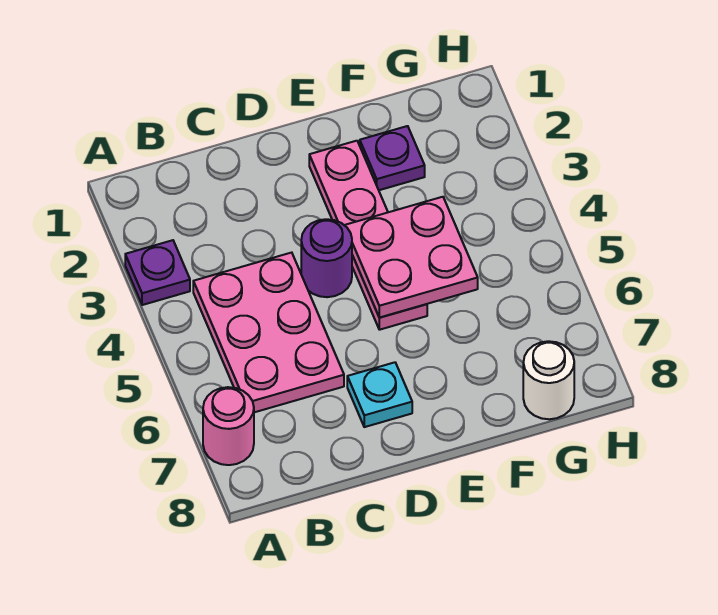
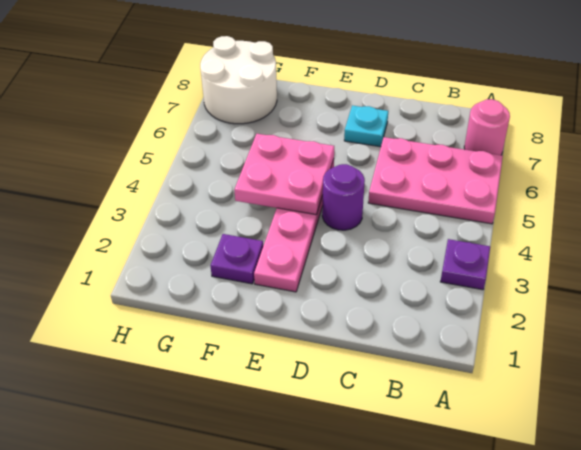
pink 2x3 plate [193,253,344,412] -> pink 2x3 plate turned to [368,137,503,224]
white 1x1 round brick [523,341,574,419] -> white 2x2 round brick [200,36,277,124]

